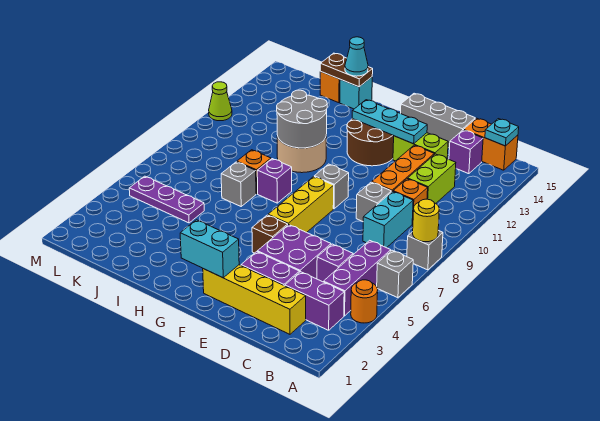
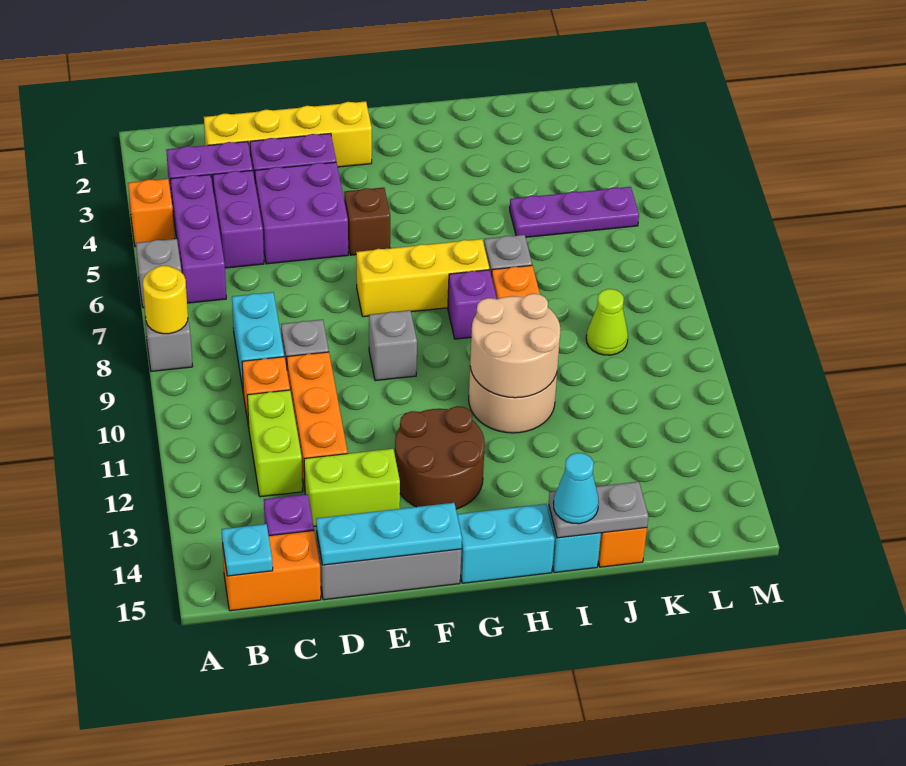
orange 1x1 round brick [351,280,378,323] -> orange 1x1 brick [128,179,175,247]
purple 1x1 brick [317,244,353,282] -> purple 1x2 brick [213,170,264,268]
cyan 1x3 plate [352,100,427,144] -> cyan 1x3 plate moved to [316,503,462,565]
cyan 1x2 brick [180,220,239,278] -> cyan 1x2 brick moved to [457,504,555,583]
yellow 1x3 brick [268,177,334,232] -> yellow 1x3 brick turned to [356,239,489,317]
grey 2x2 round brick [277,90,327,148] -> tan 2x2 round brick [470,293,560,398]
brown 1x2 plate [320,53,373,87] -> grey 1x2 plate [549,482,648,538]
lime 1x1 cone [209,82,232,121] -> lime 1x1 cone moved to [586,289,628,355]

